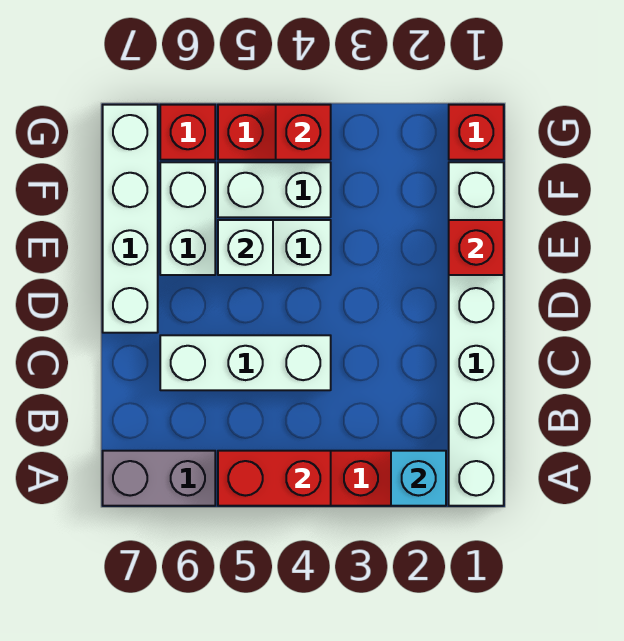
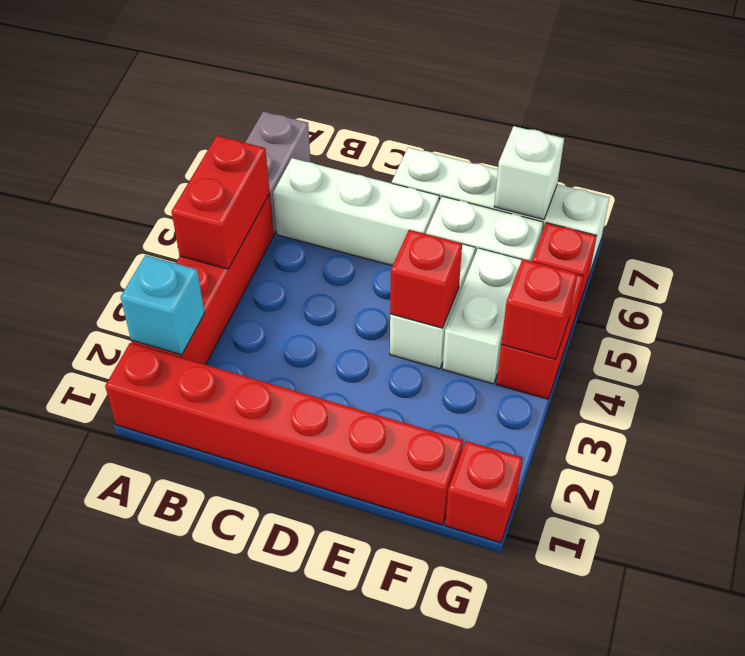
white 1x6 brick [449,162,504,506] -> red 1x6 brick [105,343,463,525]
white 1x3 brick [160,335,331,390] -> white 1x3 brick turned to [273,158,439,266]
red 1x1 brick [449,220,504,275] -> red 1x1 brick moved to [390,230,462,328]
white 1x1 brick [218,220,273,275] -> white 1x1 brick moved to [494,126,564,219]

